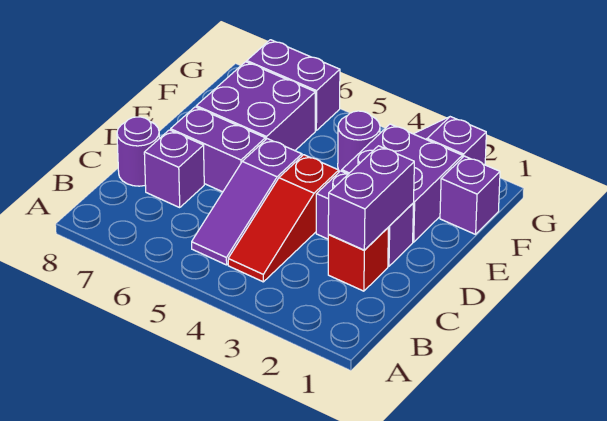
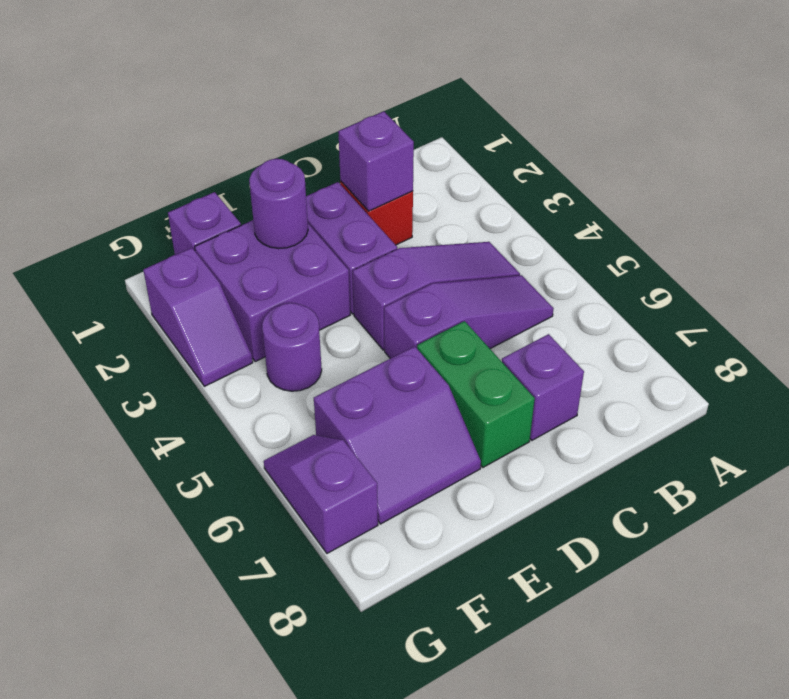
red 1x3 slope [228,155,339,282] -> purple 1x3 slope [353,242,520,350]
purple 1x2 brick [328,146,414,250] -> purple 1x1 brick [338,111,414,211]
purple 1x1 round brick [117,117,159,186] -> purple 1x1 round brick moved to [249,159,308,249]
purple 1x2 brick [171,107,265,192] -> green 1x2 brick [417,321,535,467]
purple 2x2 brick [196,62,315,151] -> purple 2x2 slope [314,346,481,524]
purple 1x2 brick [247,40,340,130] -> purple 1x2 slope [264,435,378,553]

